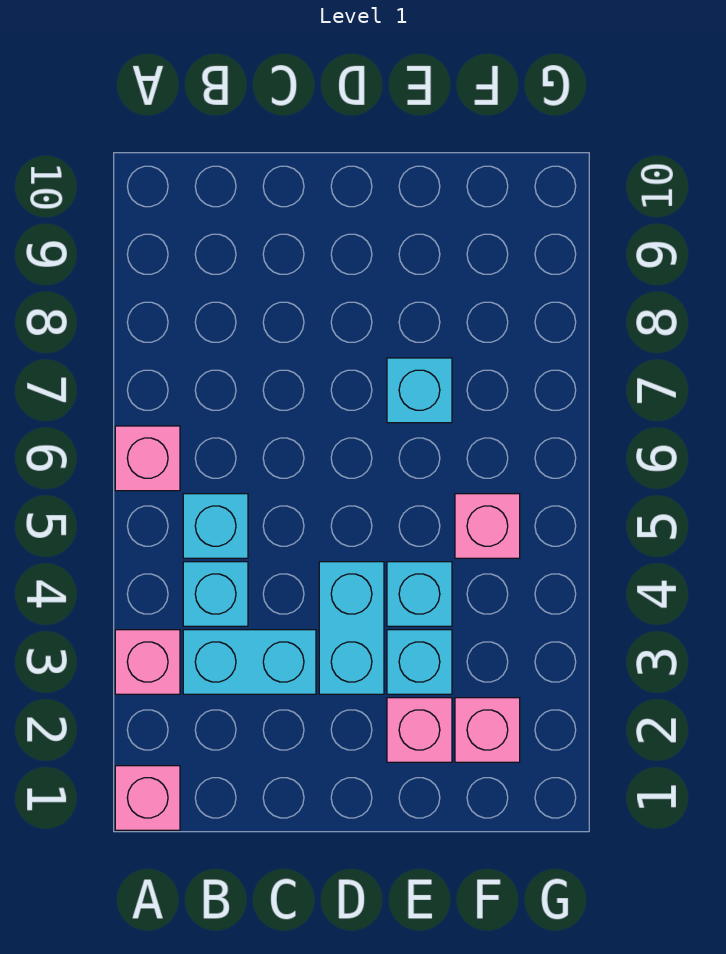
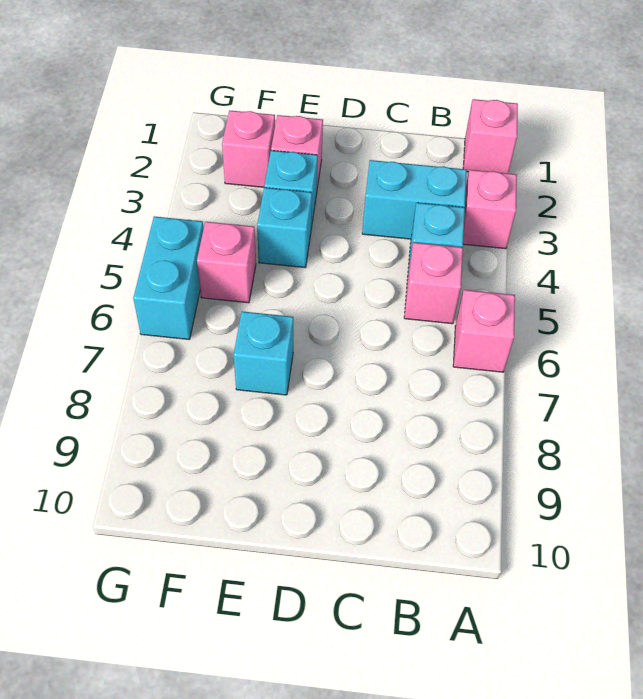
cyan 1x1 brick [183,494,248,558] -> pink 1x1 brick [404,242,463,324]
cyan 1x2 brick [319,562,384,694] -> cyan 1x2 brick moved to [133,216,204,340]

